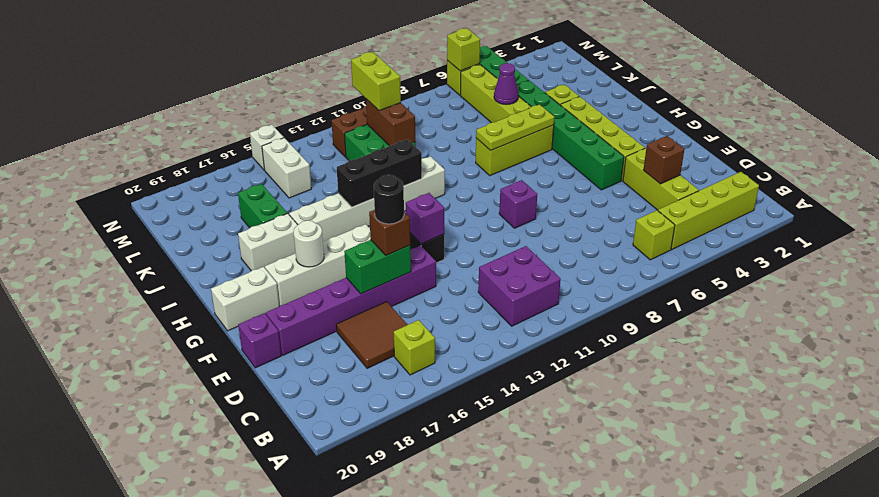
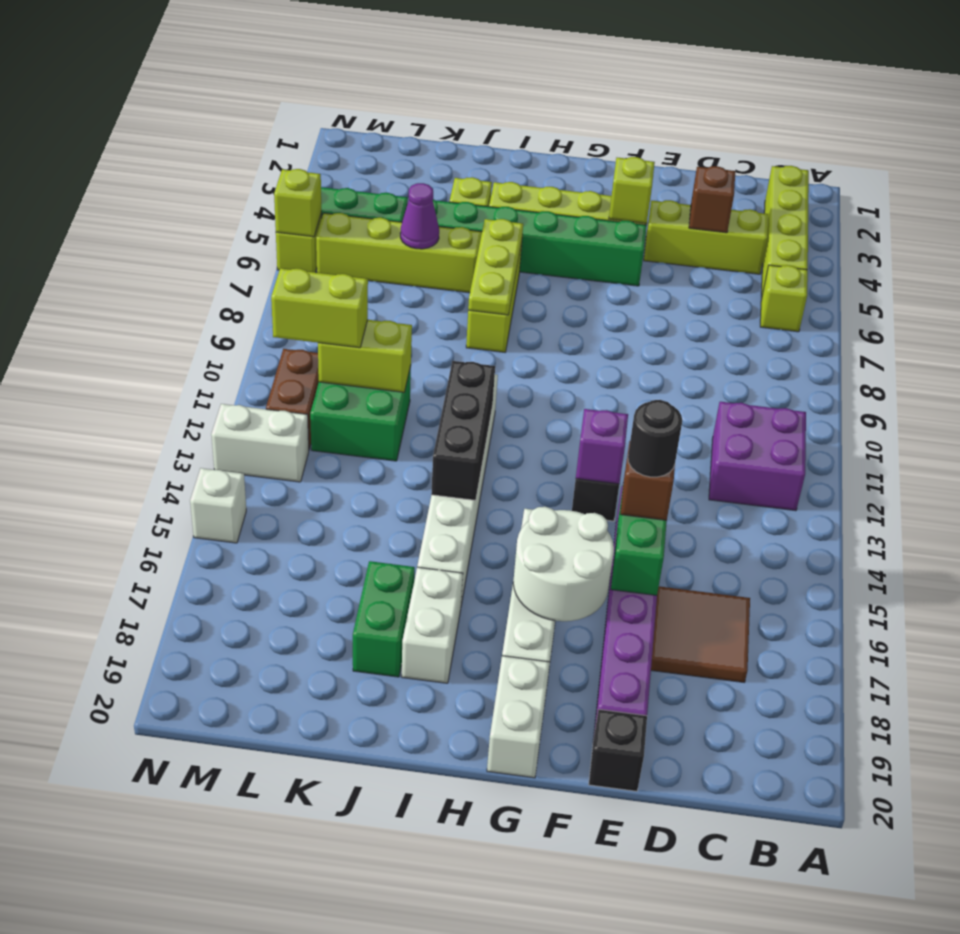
lime 1x1 brick [394,320,435,375] -> lime 1x1 brick moved to [609,157,655,223]
purple 1x1 brick [238,313,281,368] -> black 1x1 brick [589,709,647,791]
purple 1x1 brick [499,180,537,228] -> none
white 1x1 round brick [294,220,324,267] -> white 2x2 round brick [513,507,614,621]
green 1x2 brick [238,184,287,228] -> green 1x2 brick turned to [353,561,415,677]
brown 1x2 brick [366,99,415,146] -> lime 1x2 brick [318,320,412,392]
white 1x2 brick [262,138,311,198] -> white 1x2 brick moved to [211,404,309,482]

